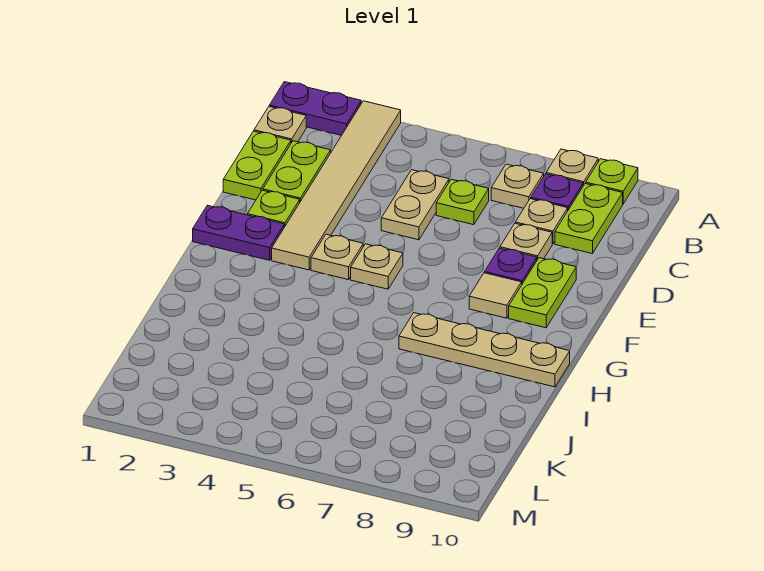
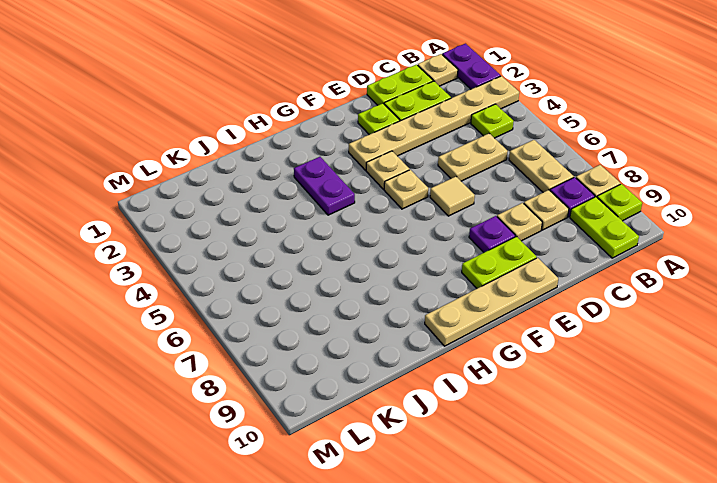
tan 1x6 tile [272,101,401,270] -> tan 1x6 plate [349,76,519,170]
tan 1x1 plate [491,164,544,208] -> tan 1x2 plate [509,140,574,192]
lime 1x2 plate [555,183,623,254] -> lime 1x2 plate turned to [570,197,639,258]
lime 1x1 plate [436,179,489,225] -> lime 1x1 plate moved to [471,104,514,138]
purple 1x2 plate [193,205,284,260] -> purple 1x2 plate moved to [294,157,355,215]
tan 1x1 tile [469,273,522,318] -> tan 1x1 tile moved to [430,177,475,216]
tan 1x4 plate [399,313,570,387] -> tan 1x4 plate turned to [425,258,558,346]

